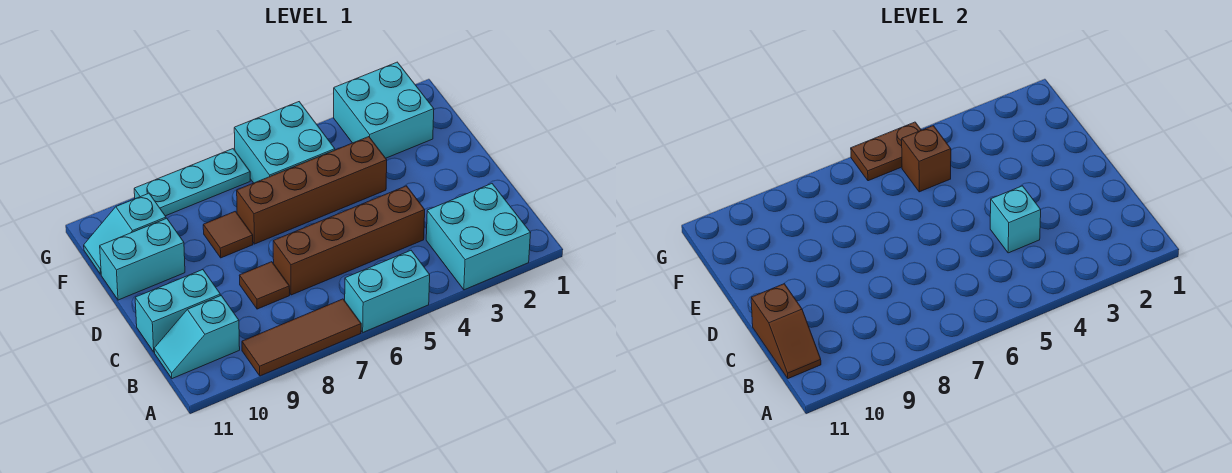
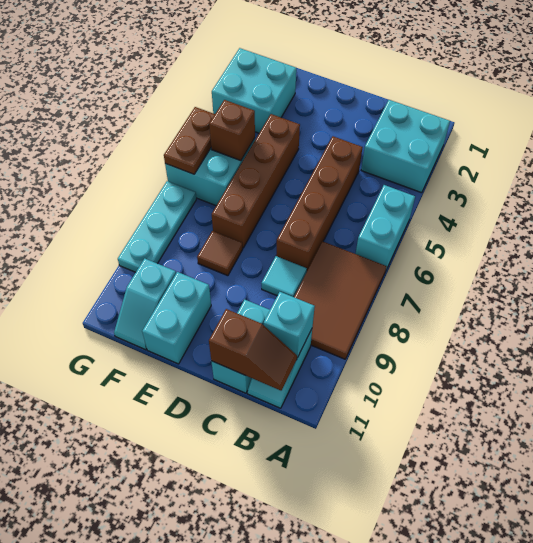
brown 1x3 tile [242,299,361,376] -> brown 2x3 tile [294,241,387,359]
cyan 1x1 brick [990,186,1041,253] -> cyan 1x1 brick moved to [264,292,315,358]
brown 1x1 tile [239,262,290,309] -> cyan 1x1 tile [261,256,307,297]

